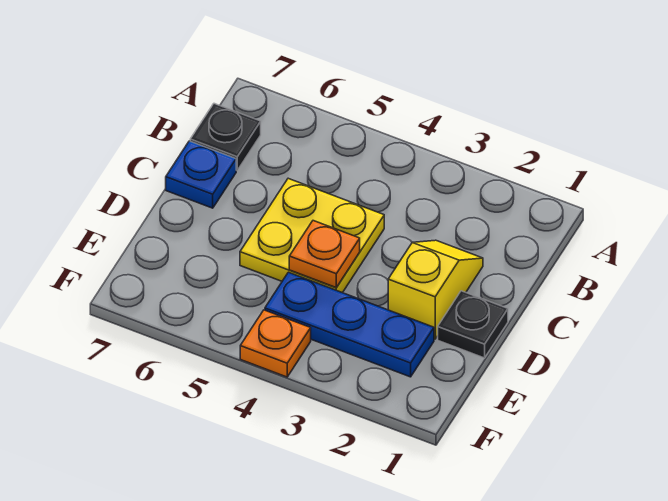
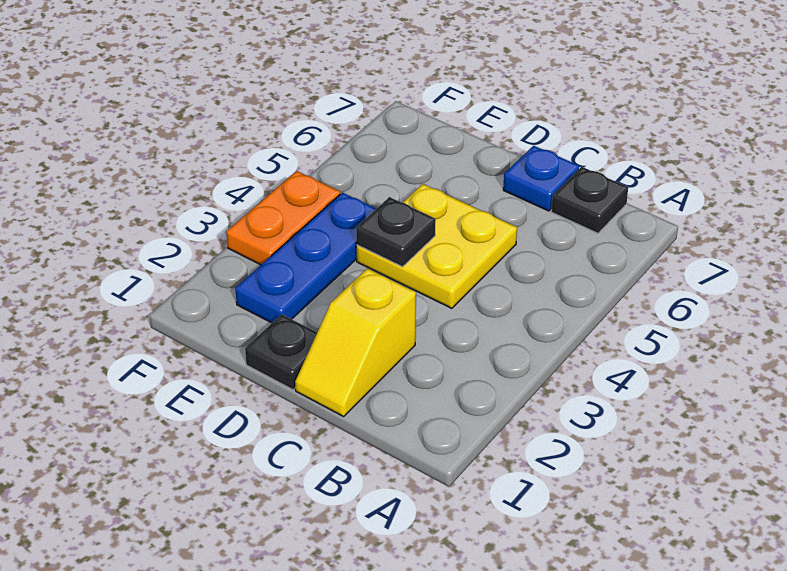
yellow 1x2 slope [388,240,483,339] -> yellow 1x2 slope turned to [295,268,416,416]
orange 1x1 plate [289,221,360,288] -> black 1x1 plate [356,197,436,267]
orange 1x1 plate [240,310,311,377] -> orange 1x2 plate [226,171,340,265]

